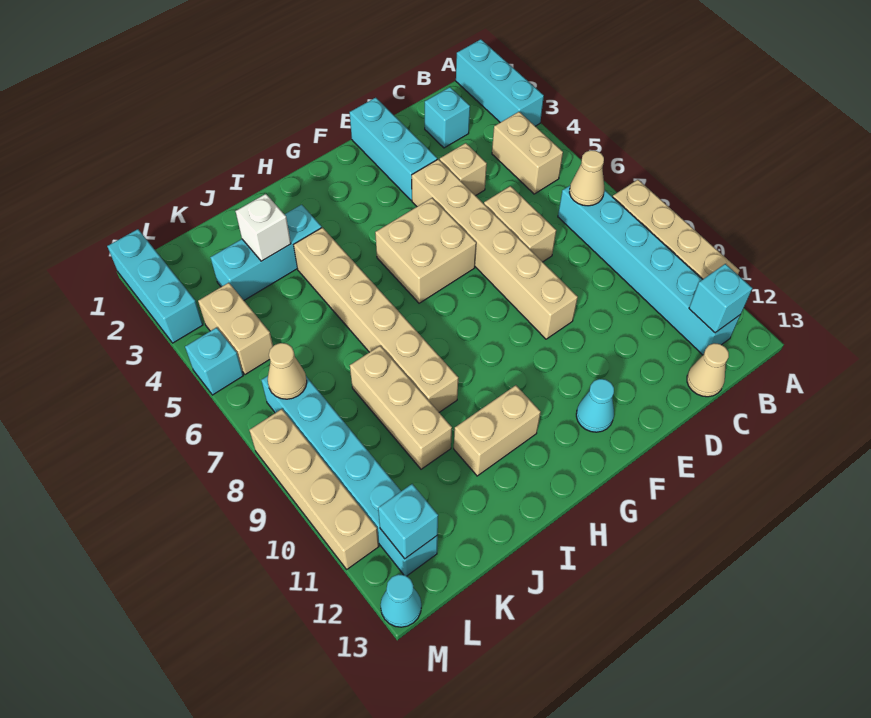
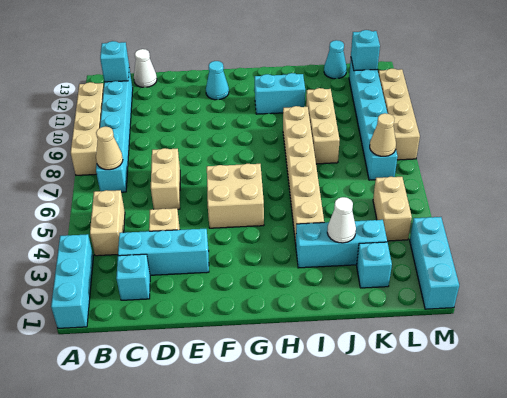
tan 1x1 cone [687,343,729,397] -> white 1x1 cone [134,49,157,87]
cyan 1x3 brick [350,98,437,200] -> cyan 1x3 brick turned to [118,229,209,275]
tan 1x6 brick [412,159,578,339] -> none
tan 1x2 brick [454,385,541,476] -> cyan 1x2 brick [255,73,305,114]
white 1x1 brick [236,194,291,261] -> white 1x1 cone [327,197,356,243]
cyan 1x1 brick [185,327,243,395] -> cyan 1x1 brick moved to [357,242,392,288]
cyan 1x1 cone [381,574,421,627] -> cyan 1x1 cone moved to [324,40,347,79]

